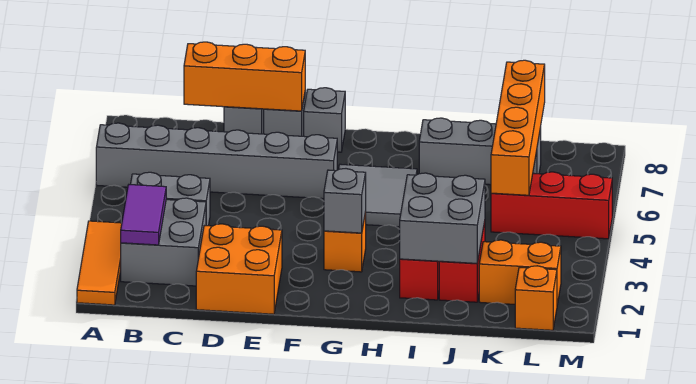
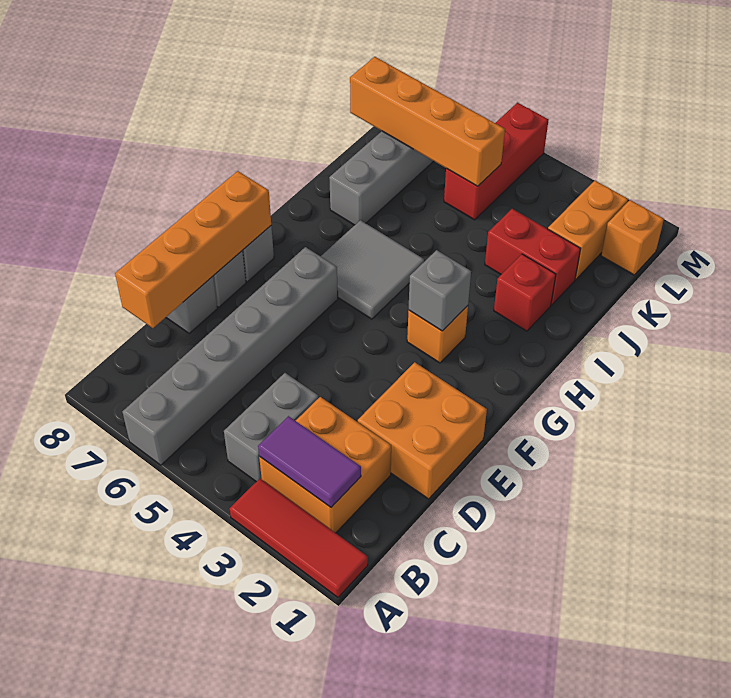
orange 1x3 tile [77,221,122,305] -> red 1x3 tile [230,479,368,597]
grey 2x2 brick [121,198,206,286] -> orange 2x2 brick [259,397,391,533]
orange 1x3 brick [184,42,305,111] -> orange 1x4 brick [115,171,271,328]
grey 2x2 brick [400,173,485,263] -> none

